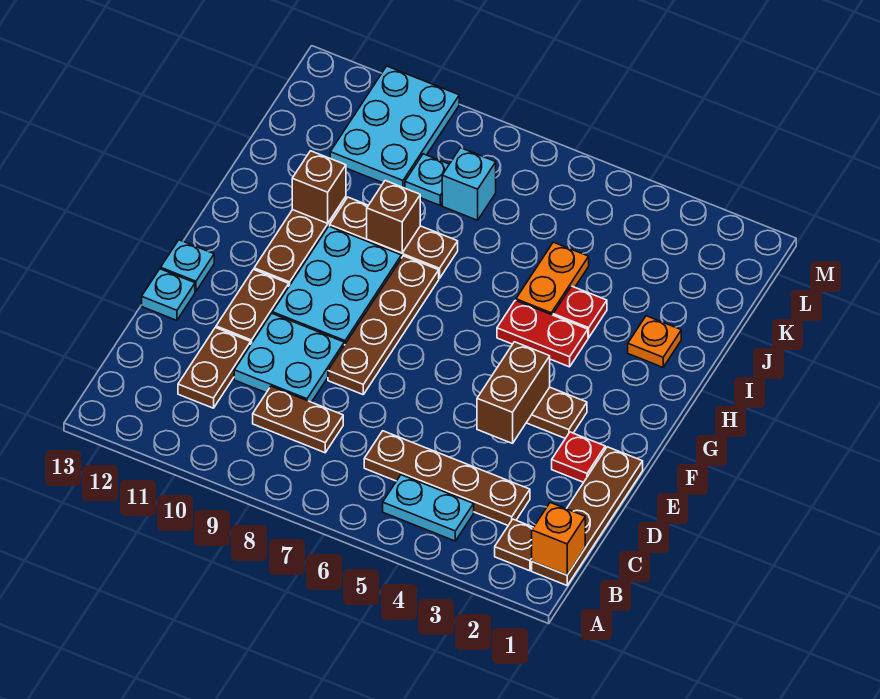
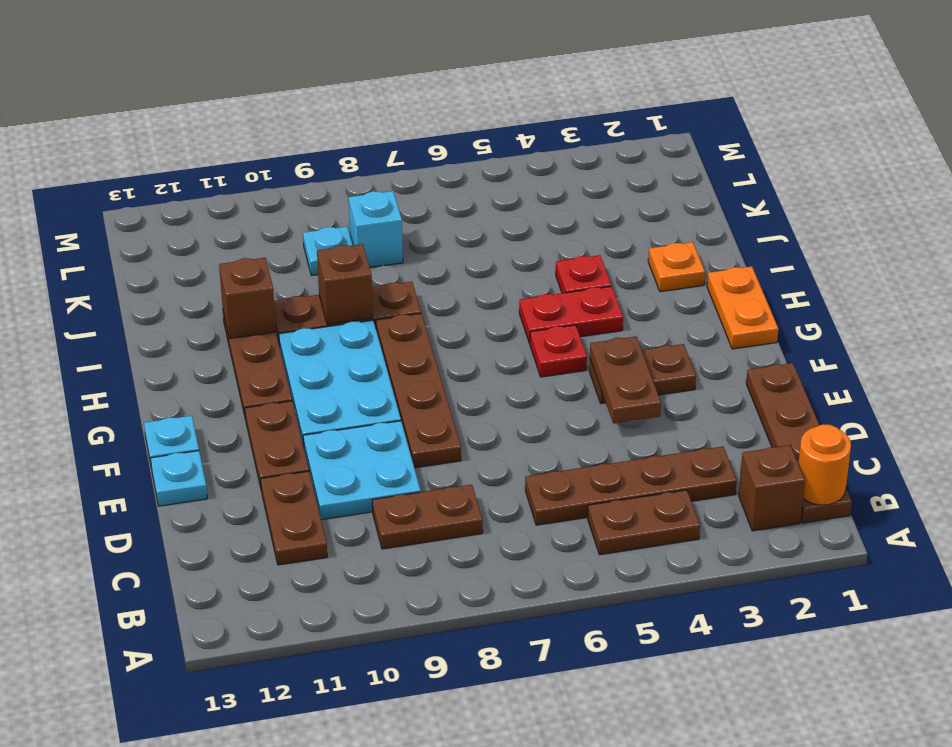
orange 1x1 brick [532,503,585,575] -> orange 1x1 round brick [798,425,851,505]
brown 1x1 plate [495,519,533,571] -> brown 1x1 brick [739,445,805,531]
cyan 1x2 plate [383,475,474,541] -> brown 1x2 plate [588,490,700,555]
red 1x1 plate [552,432,605,482] -> red 1x1 plate moved to [530,325,587,377]
brown 1x2 brick [477,342,550,443] -> brown 1x2 plate [590,336,661,424]
orange 1x2 plate [516,242,589,315] -> orange 1x2 plate moved to [707,266,778,349]
cyan 2x3 plate [330,66,459,188] -> none

